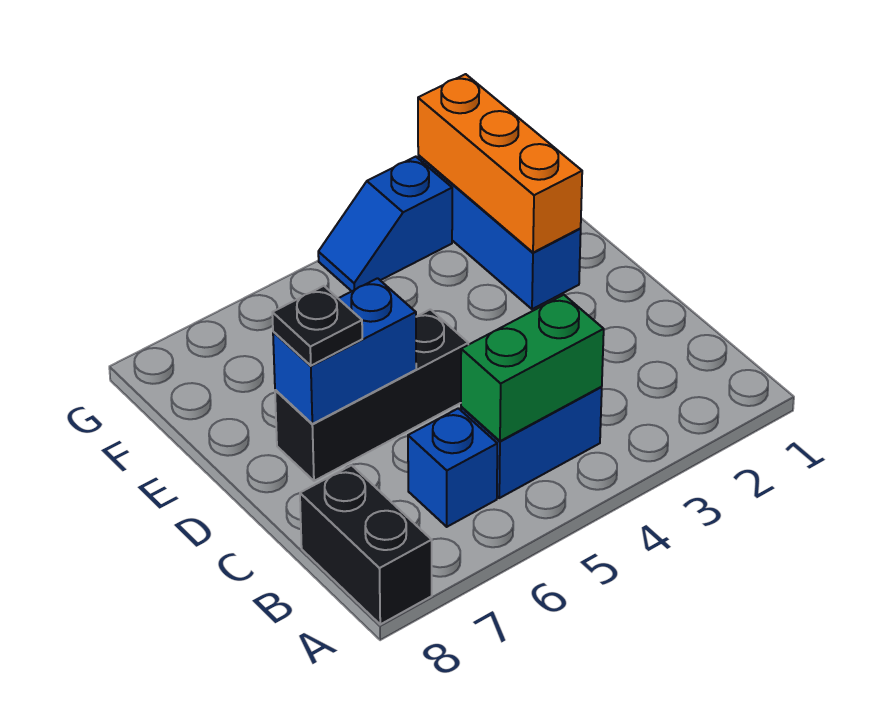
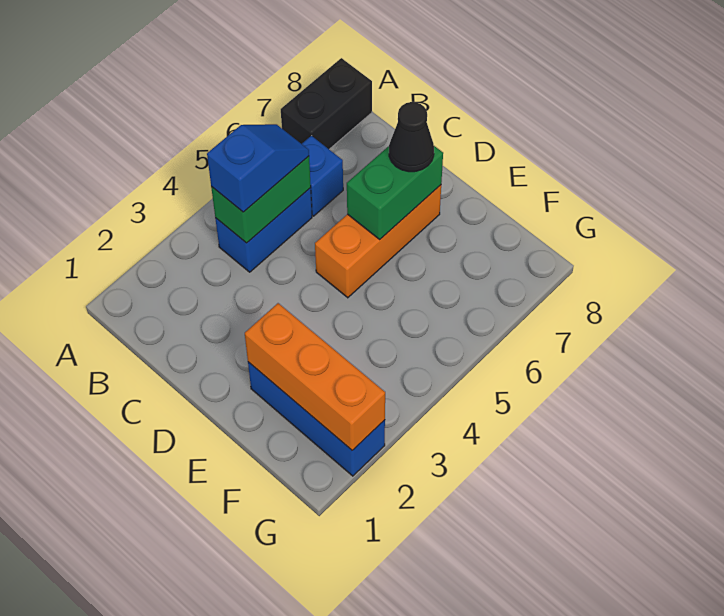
black 1x2 brick [300,465,432,624] -> black 1x2 brick turned to [281,58,372,149]
black 1x3 brick [275,309,468,481] -> orange 1x3 brick [315,185,441,298]
blue 1x2 brick [273,278,416,424] -> green 1x2 brick [347,146,443,239]
black 1x1 plate [272,286,362,366] -> black 1x1 cone [389,102,434,172]
blue 1x2 slope [318,157,452,291] -> blue 1x2 slope moved to [207,124,309,212]

